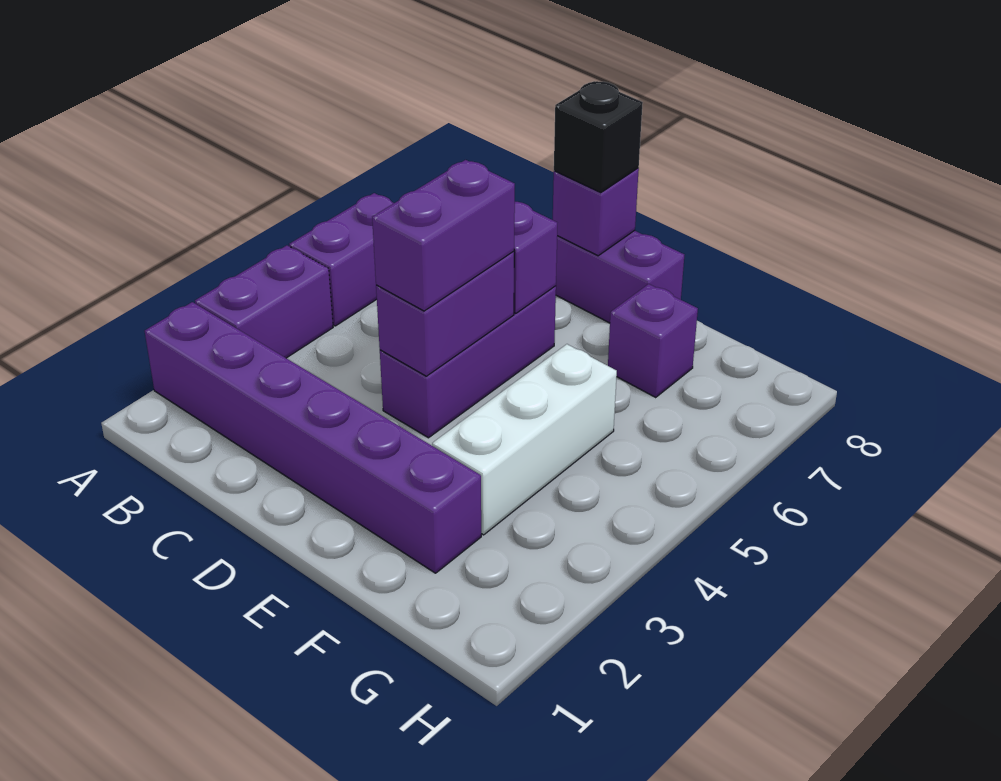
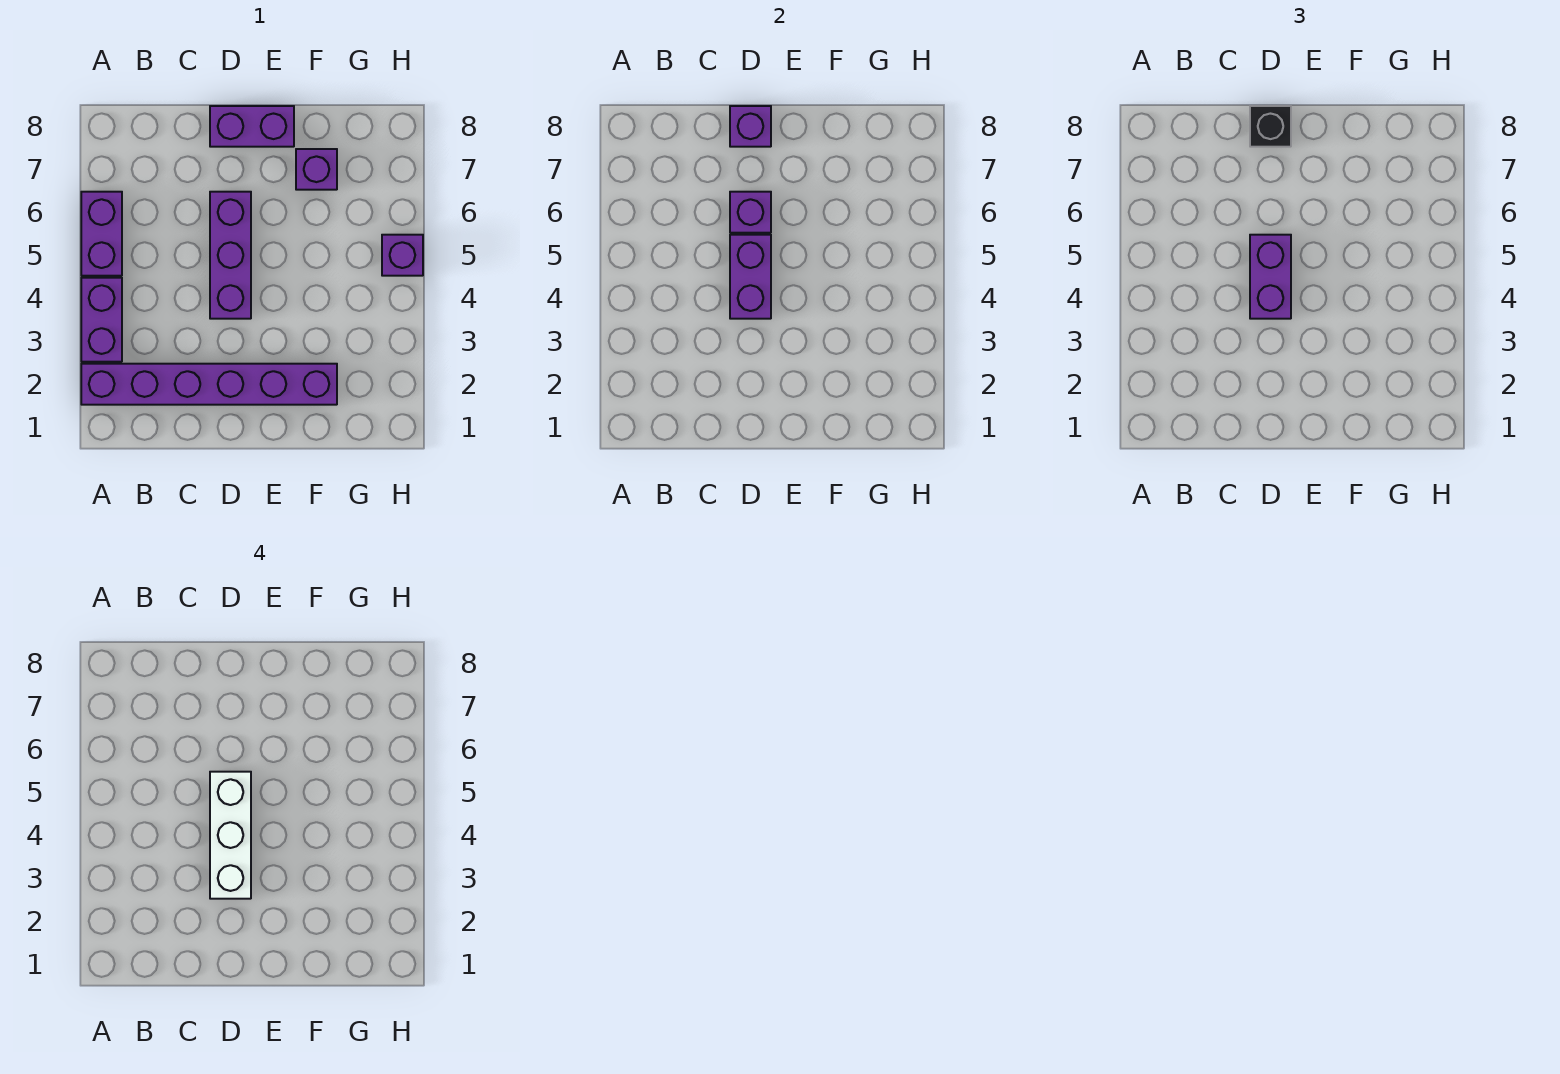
white 1x3 brick [432,344,617,535] -> white 1x3 brick moved to [210,772,251,899]
none -> purple 1x1 brick [382,235,423,276]

